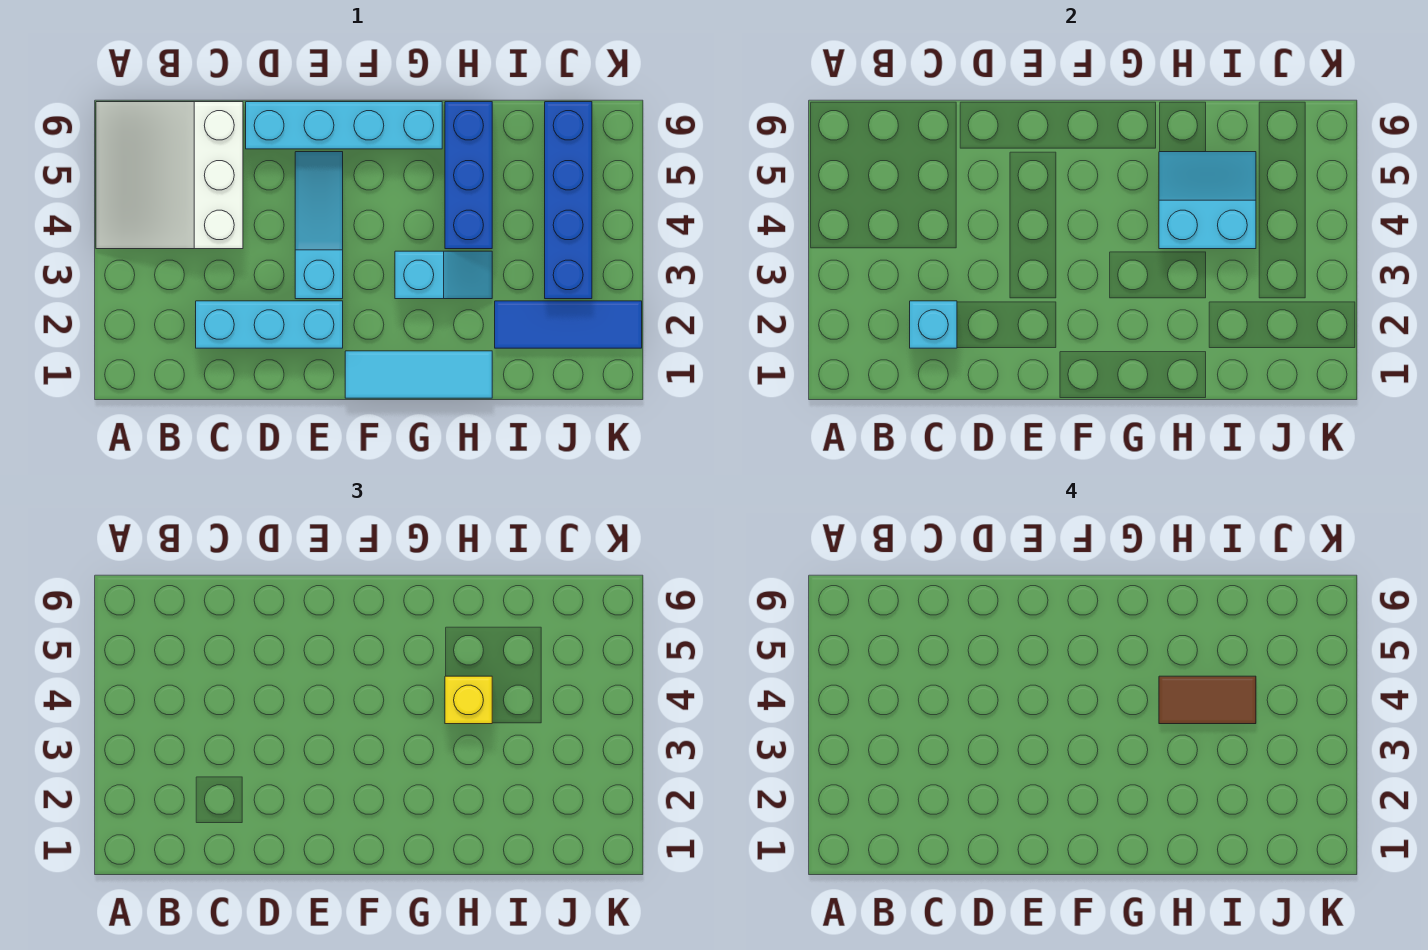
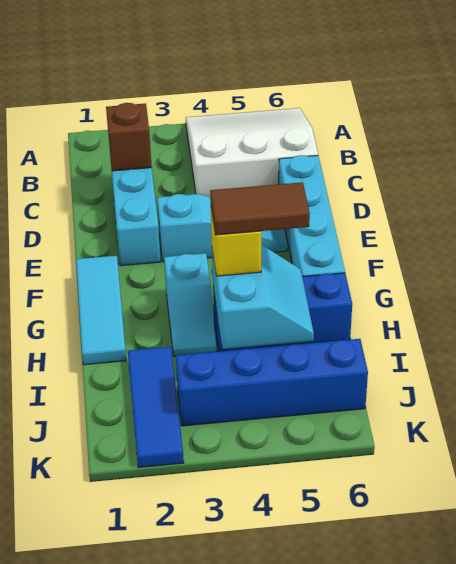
cyan 1x1 brick [910,301,957,348] -> brown 1x1 brick [106,103,152,171]
brown 1x2 tile [1159,676,1256,724] -> brown 1x2 tile turned to [210,182,310,235]

